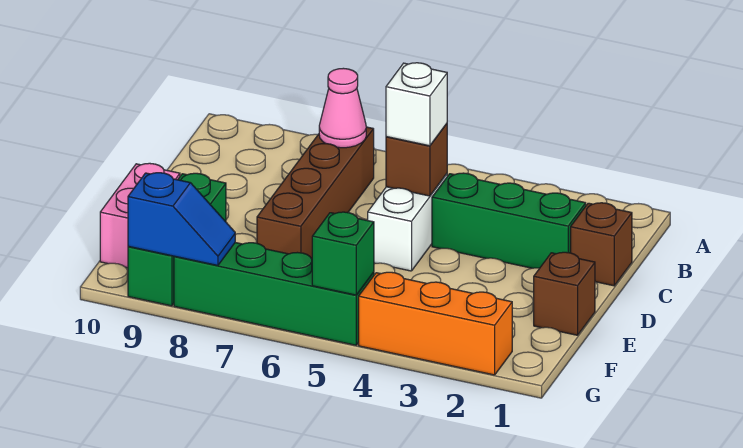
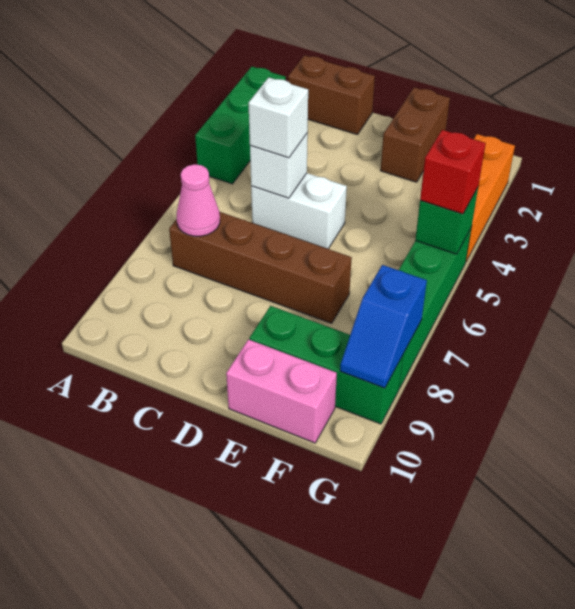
brown 1x1 brick [571,203,632,286] -> brown 1x2 brick [288,55,375,135]
green 1x3 brick [432,173,586,268] -> green 1x3 brick moved to [195,67,286,184]
brown 1x1 brick [386,124,447,196] -> white 1x1 brick [250,133,308,198]
brown 1x1 brick [534,252,595,335] -> brown 1x2 brick [381,87,450,182]
none -> red 1x1 brick [420,130,486,214]
blue 1x2 slope [128,173,235,265] -> blue 1x2 slope turned to [340,265,427,388]

